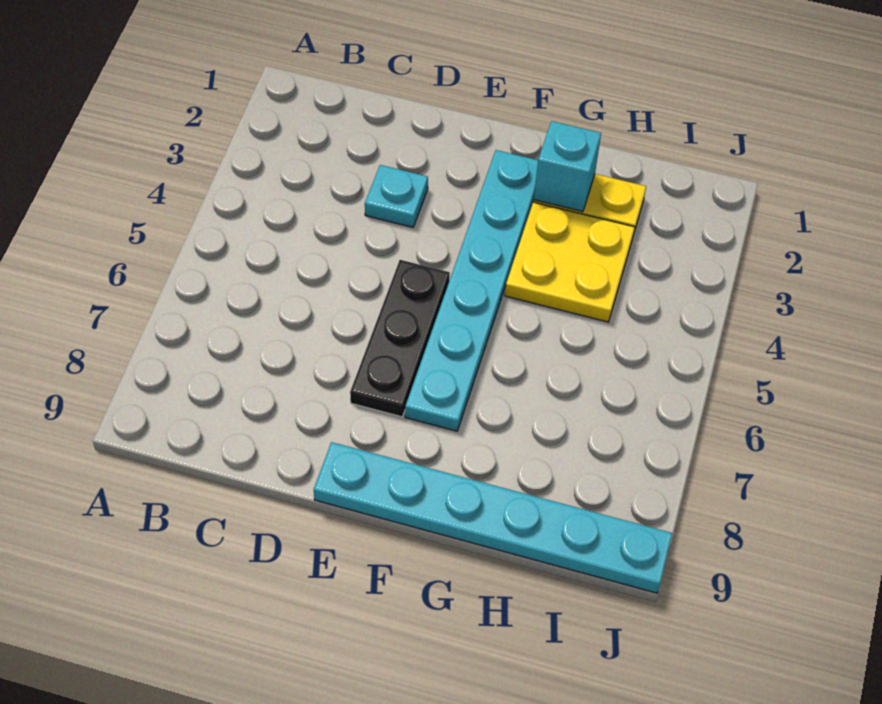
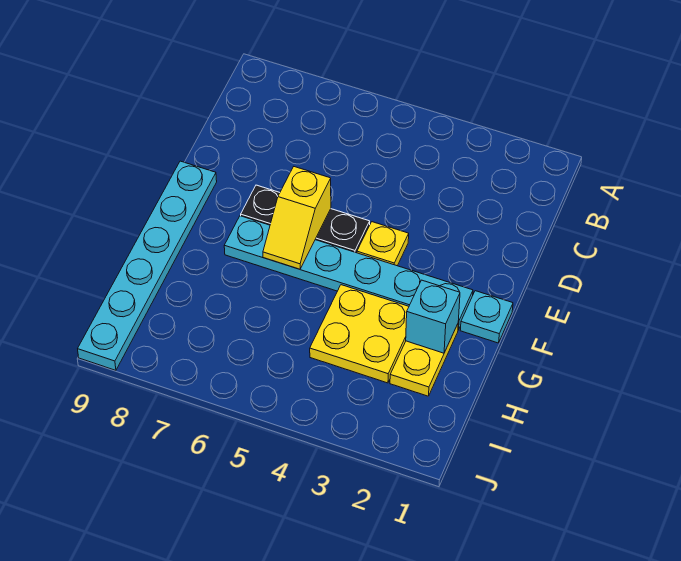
cyan 1x1 plate [365,165,428,227] -> cyan 1x1 plate moved to [460,291,513,343]
none -> yellow 1x1 plate [357,222,409,266]
none -> yellow 1x2 slope [263,167,331,269]

